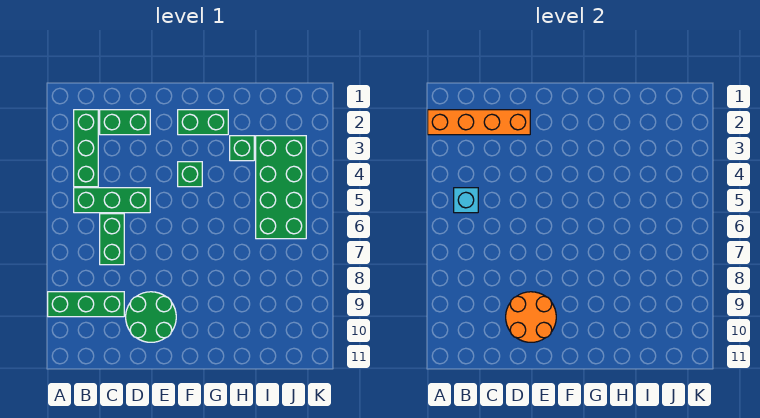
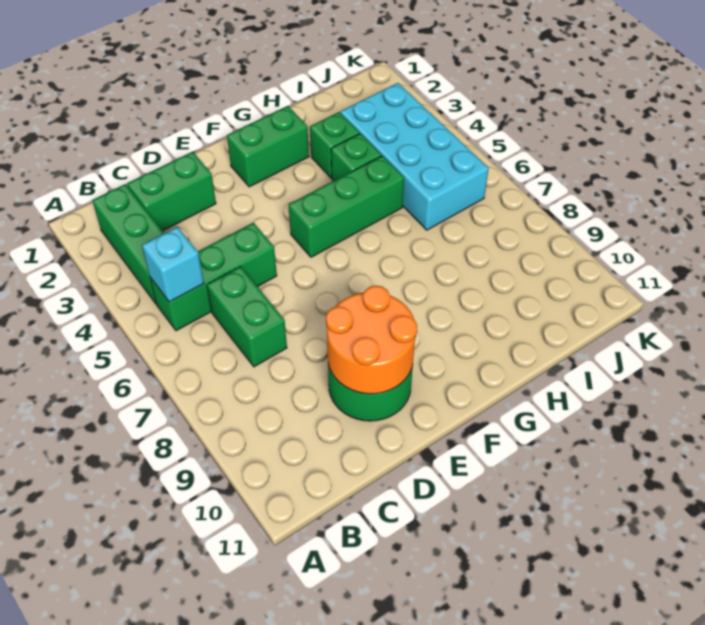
orange 1x4 brick [428,110,530,135] -> none
green 1x3 brick [48,292,124,317] -> green 1x3 brick moved to [289,156,404,257]
green 1x1 brick [178,162,202,187] -> green 1x1 brick moved to [331,133,381,181]
green 2x4 brick [256,136,306,239] -> cyan 2x4 brick [340,83,489,230]

